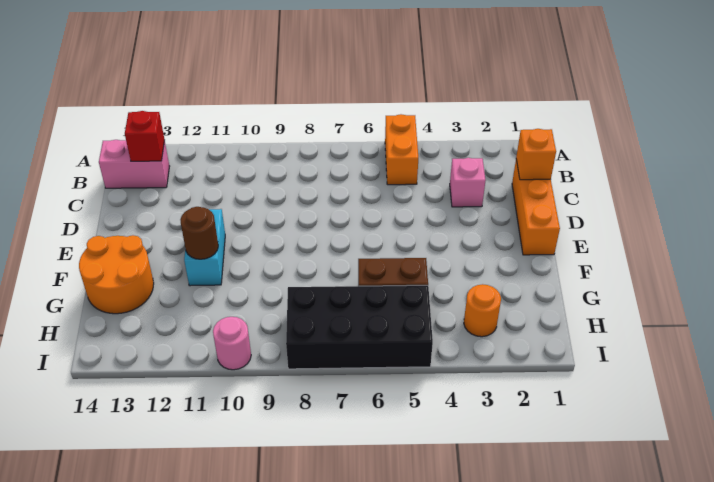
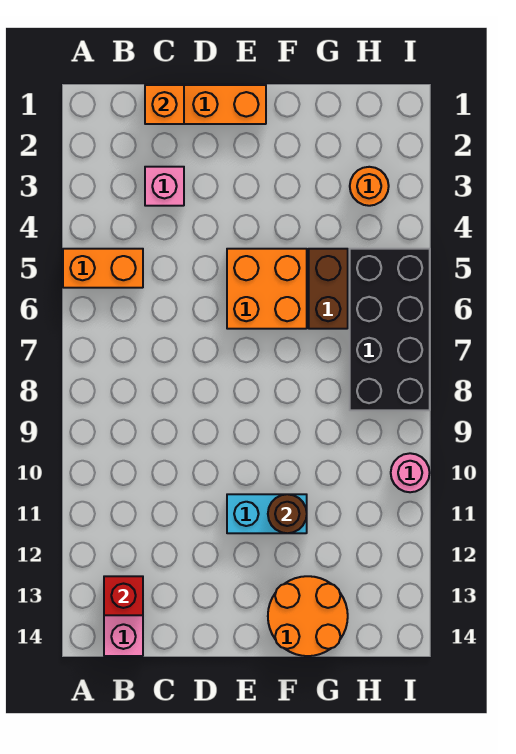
none -> orange 2x2 brick [227,249,307,329]

